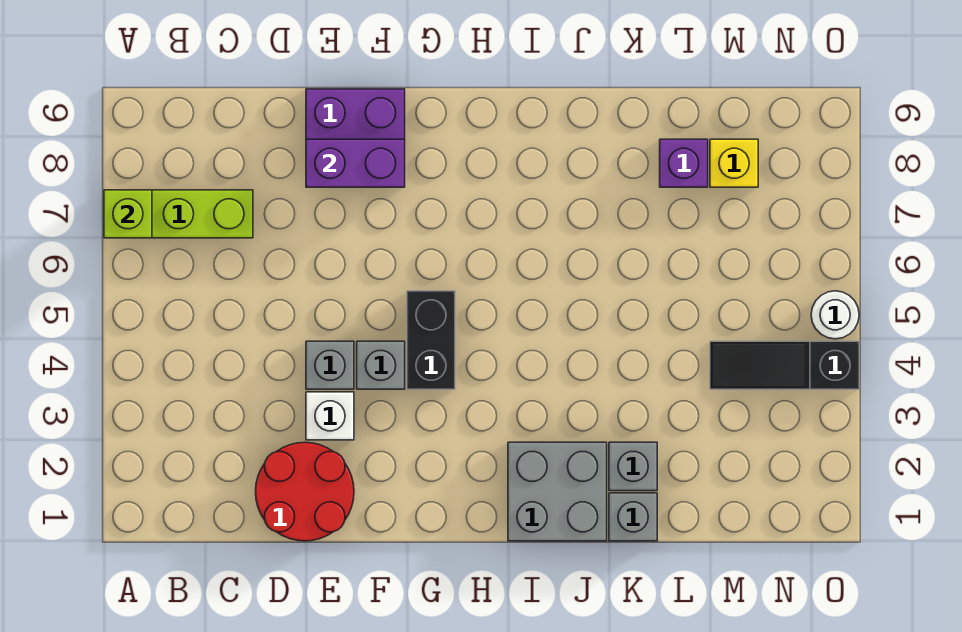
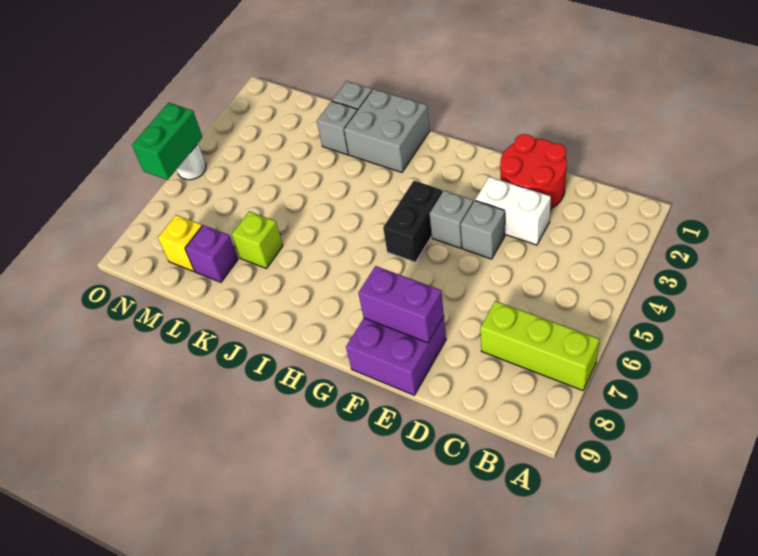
lime 1x1 brick [104,190,152,238] -> lime 1x1 brick moved to [232,211,283,269]
white 1x1 brick [306,392,354,440] -> white 1x2 brick [475,177,551,245]
black 1x3 slope [710,341,859,389] -> none
none -> green 1x2 brick [132,103,203,180]

